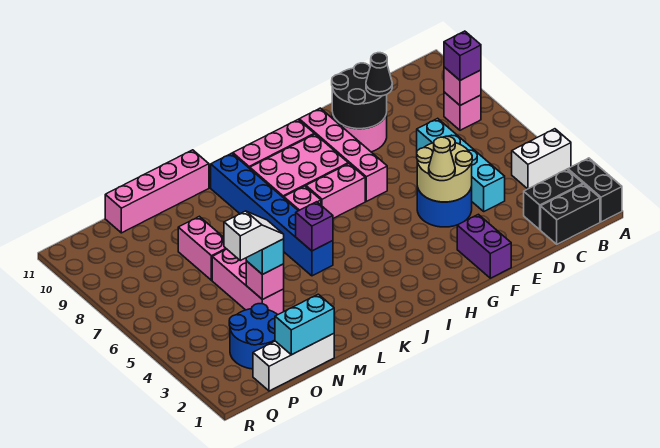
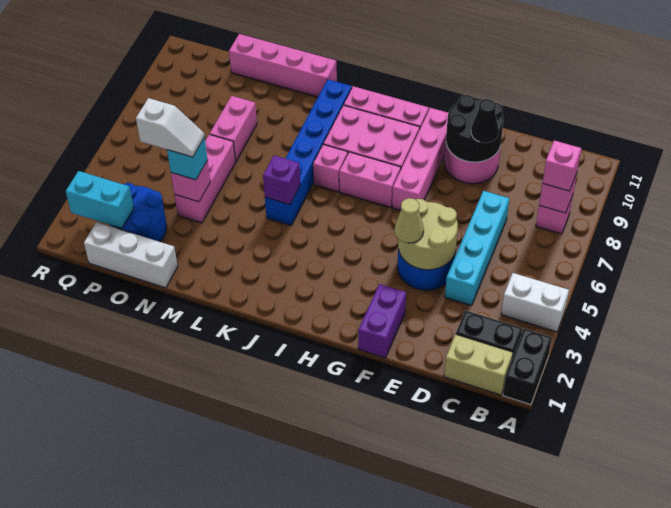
black 1x2 brick [541,184,600,244] -> tan 1x2 brick [444,334,513,395]
purple 1x1 brick [444,31,481,80] -> pink 1x1 brick [543,141,581,191]
cyan 1x2 brick [275,294,334,355] -> cyan 1x2 brick moved to [66,171,134,228]

